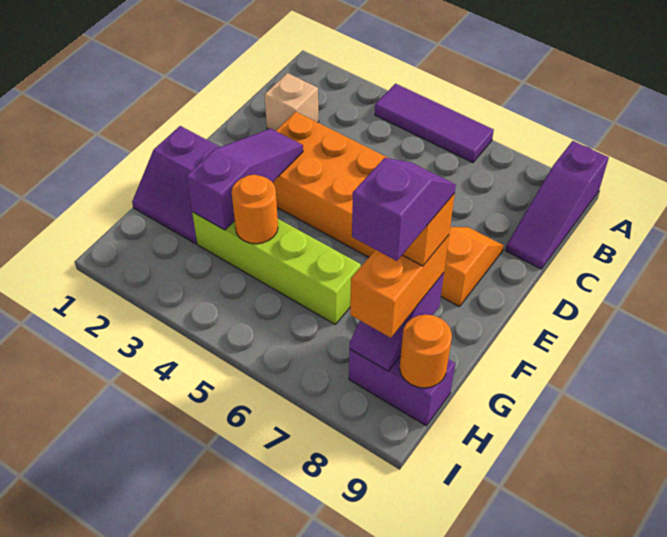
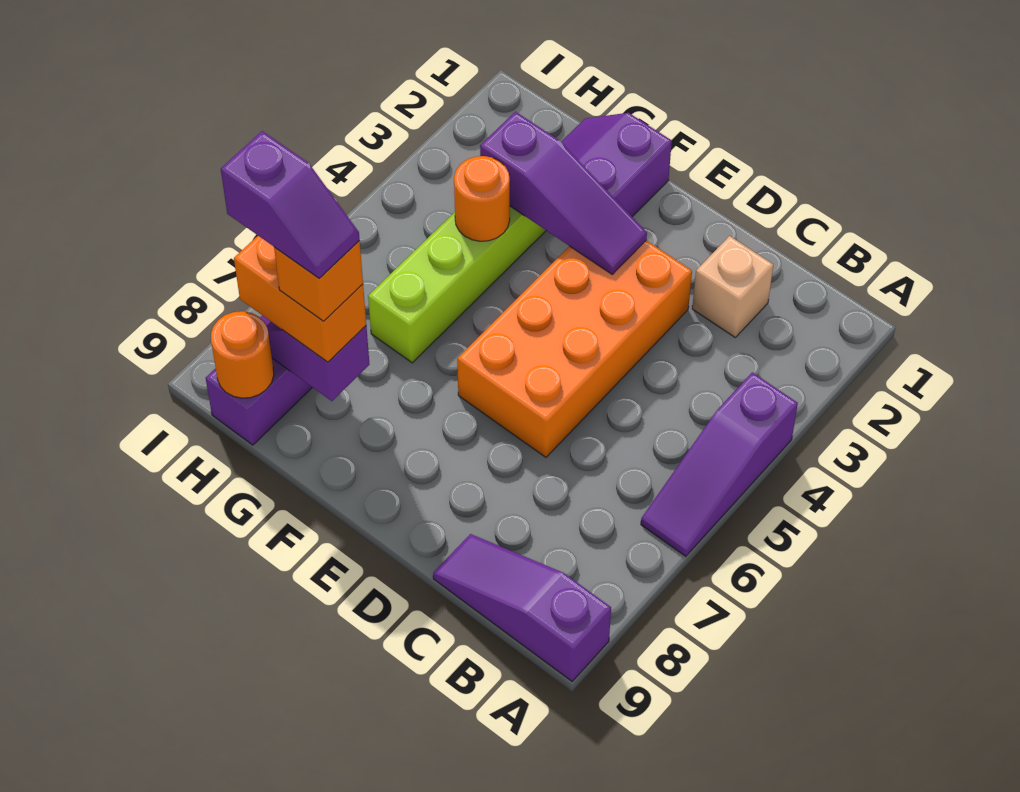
purple 1x3 tile [375,84,494,163] -> purple 1x3 slope [641,372,798,556]
orange 1x2 slope [441,227,504,307] -> none

